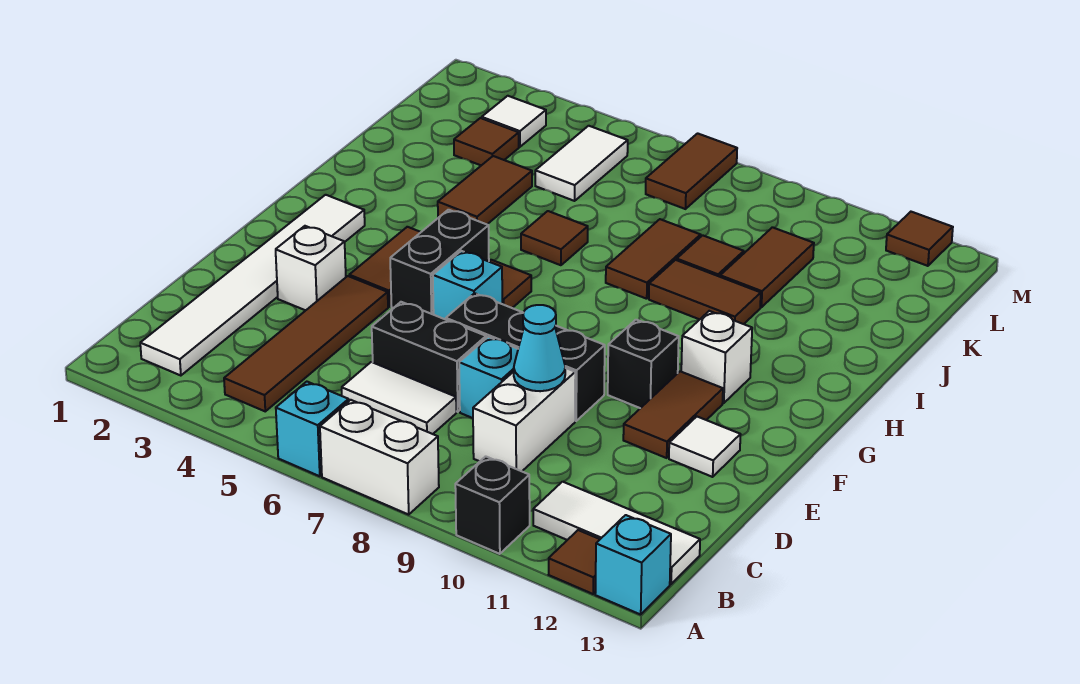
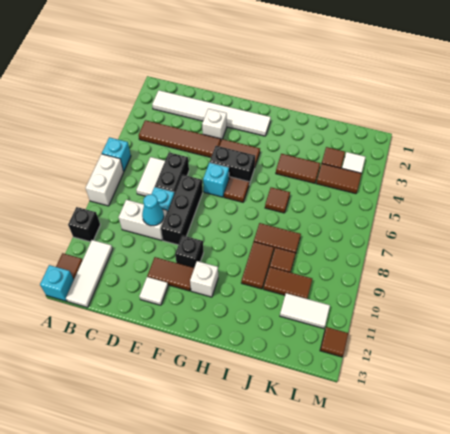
white 1x2 tile [535,126,628,201] -> white 1x2 tile moved to [280,293,330,329]
brown 1x2 tile [646,133,737,209] -> brown 1x2 tile moved to [316,164,362,194]

